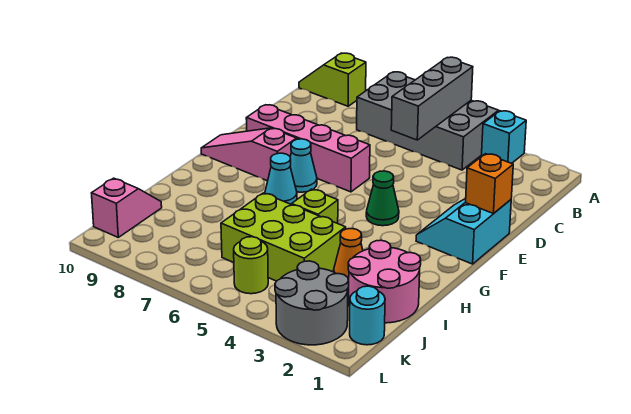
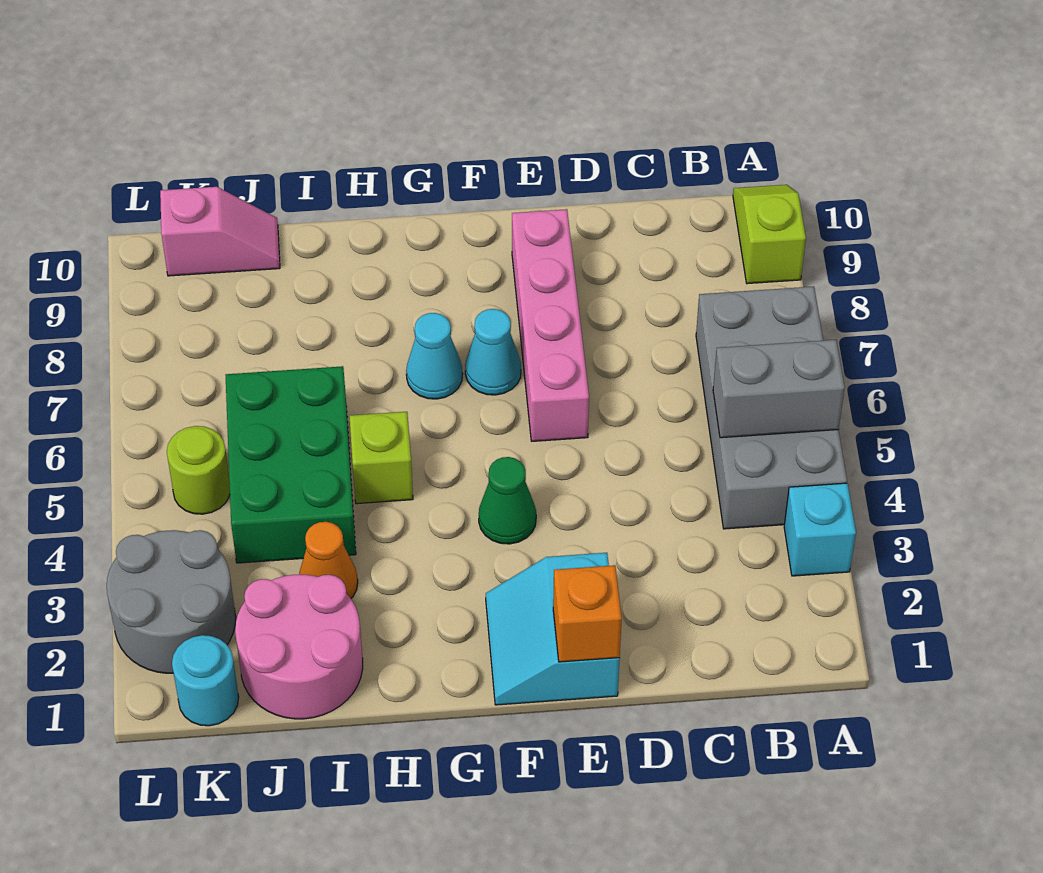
grey 1x3 brick [391,57,473,140] -> grey 1x2 brick [713,340,845,438]
cyan 2x2 slope [416,198,511,264] -> cyan 2x2 slope turned to [486,553,620,705]
pink 1x3 slope [201,128,297,181] -> none
lime 2x3 brick [221,193,346,281] -> green 2x3 brick [226,366,356,563]

